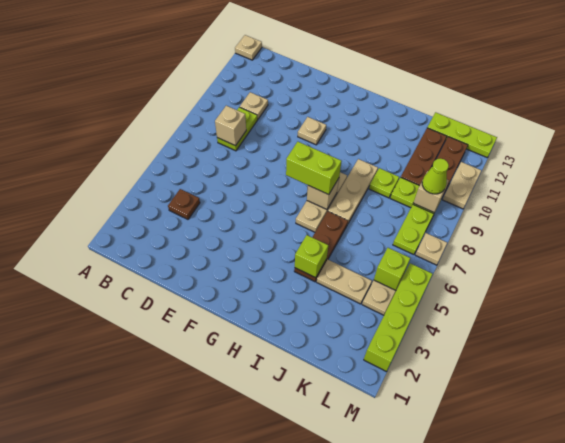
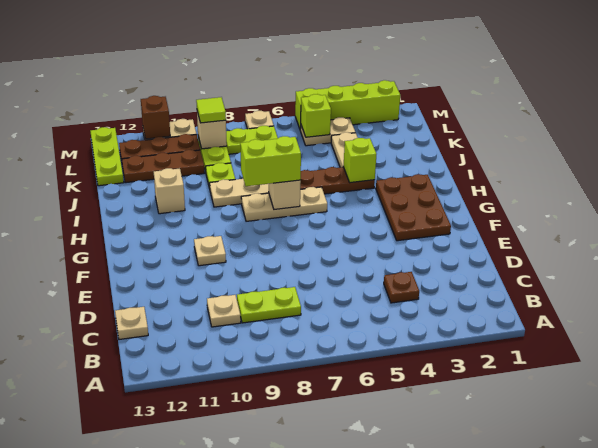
tan 1x1 plate [235,35,262,60] -> tan 1x1 plate moved to [115,307,148,339]
tan 1x1 brick [215,106,246,146] -> tan 1x1 brick moved to [154,168,185,214]
none -> brown 2x3 plate [376,174,451,241]
lime 1x2 brick [286,142,342,195] -> lime 1x2 brick turned to [240,136,301,186]
lime 1x1 cone [422,159,449,194] -> lime 1x1 tile [196,97,226,123]
none -> brown 1x1 brick [141,96,170,139]

